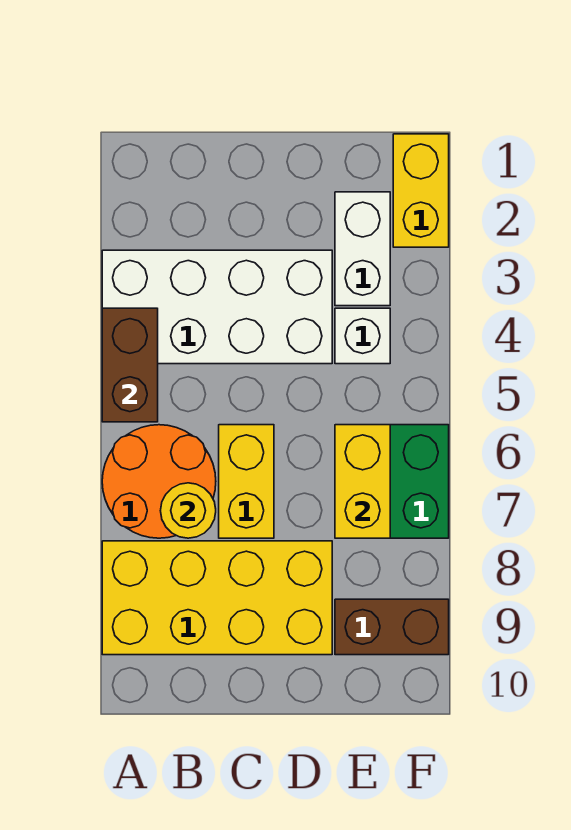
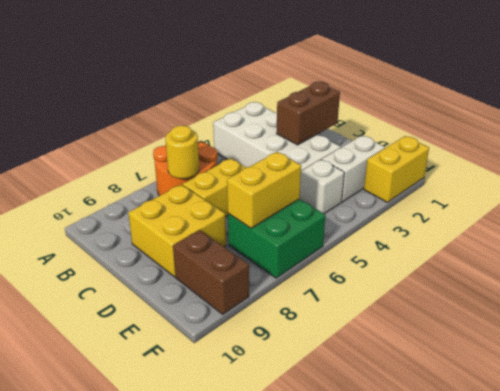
brown 1x2 brick [102,308,158,422] -> brown 1x2 brick moved to [276,82,340,145]
yellow 2x4 brick [102,541,332,655] -> yellow 2x2 brick [129,184,226,277]

